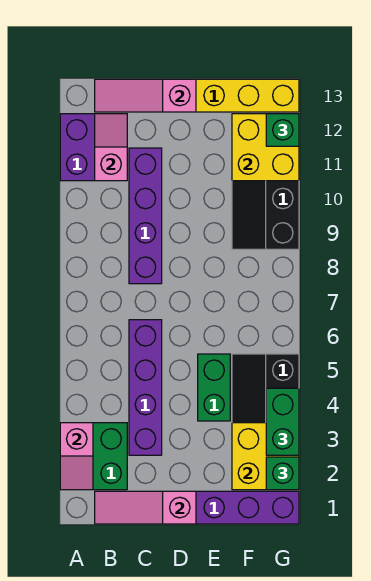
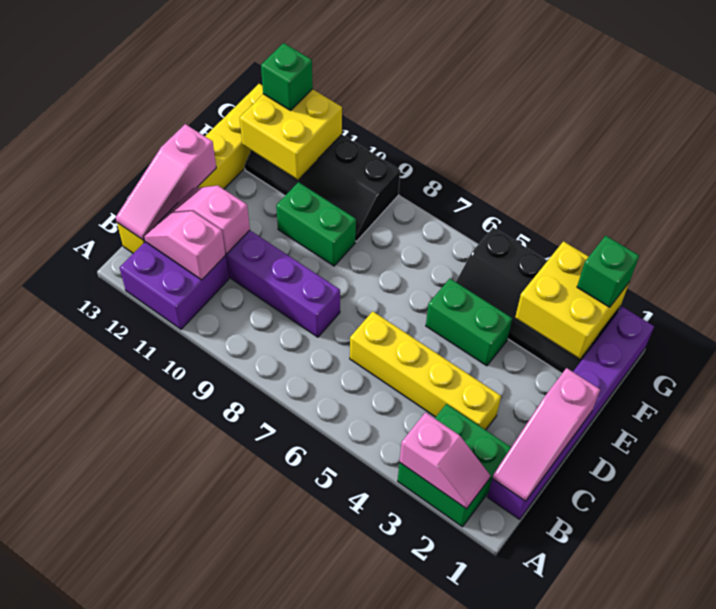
purple 1x4 brick [129,320,162,455] -> yellow 1x4 brick [350,311,501,430]
none -> pink 1x2 slope [169,185,250,254]
green 1x2 brick [266,388,299,455] -> green 1x2 brick moved to [276,182,356,266]

